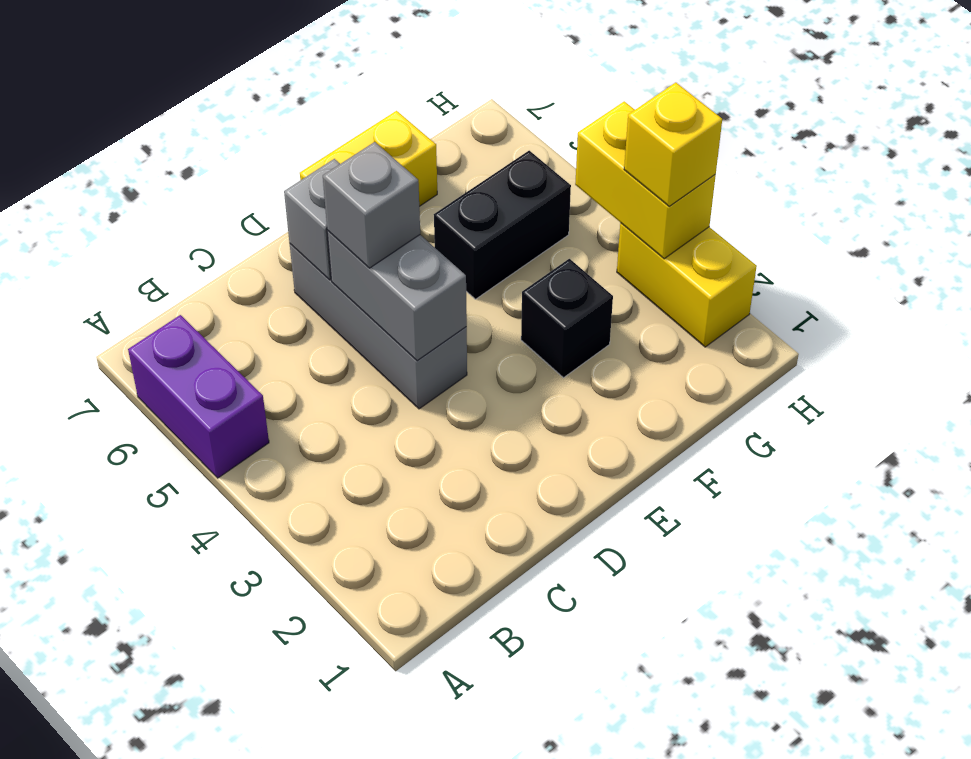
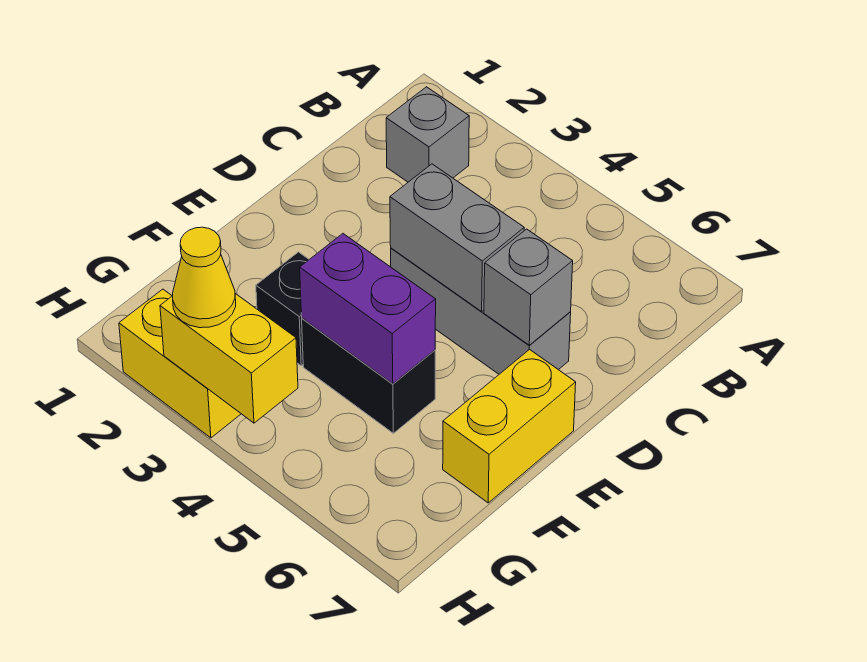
purple 1x2 brick [128,315,269,478] -> purple 1x2 brick moved to [300,234,436,384]
grey 1x1 brick [323,142,420,268] -> grey 1x1 brick moved to [386,87,469,182]
black 1x2 brick [434,151,571,299] -> black 1x2 brick turned to [302,319,435,433]
yellow 1x1 brick [624,83,722,206] -> yellow 1x1 cone [173,227,236,328]

